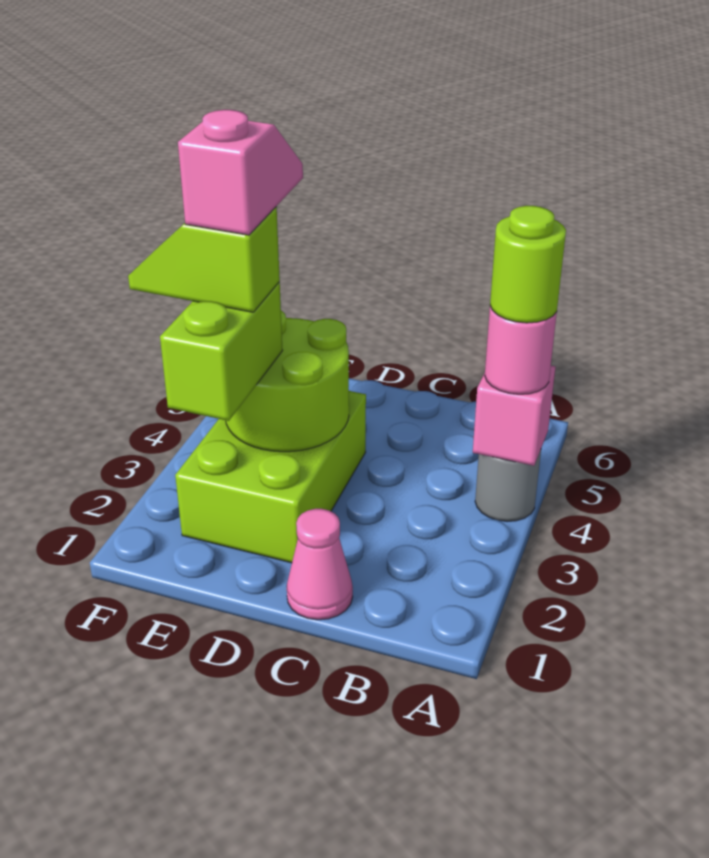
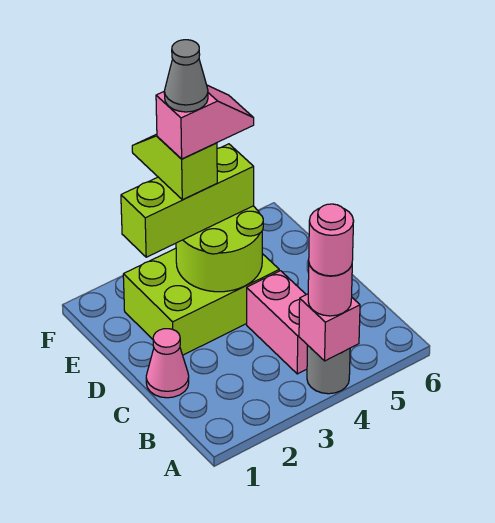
lime 1x1 round brick [490,206,566,323] -> pink 1x1 round brick [309,204,354,276]
none -> pink 1x2 brick [247,271,307,374]
lime 1x2 brick [160,282,283,421] -> lime 1x3 brick [121,144,254,257]
none -> grey 1x1 cone [164,40,208,112]

